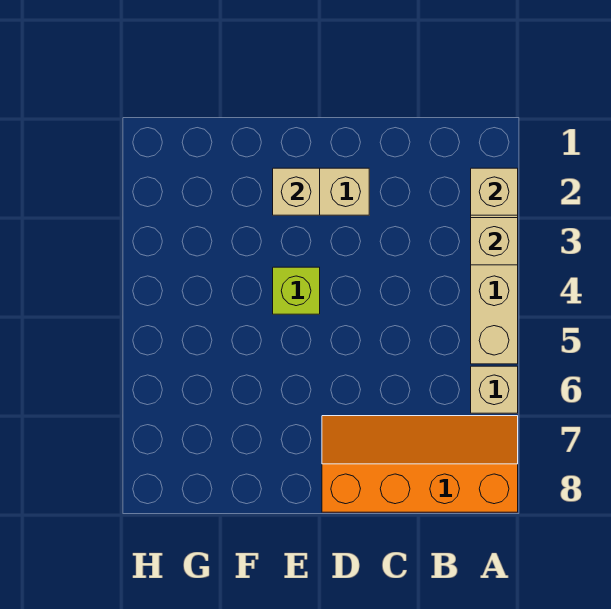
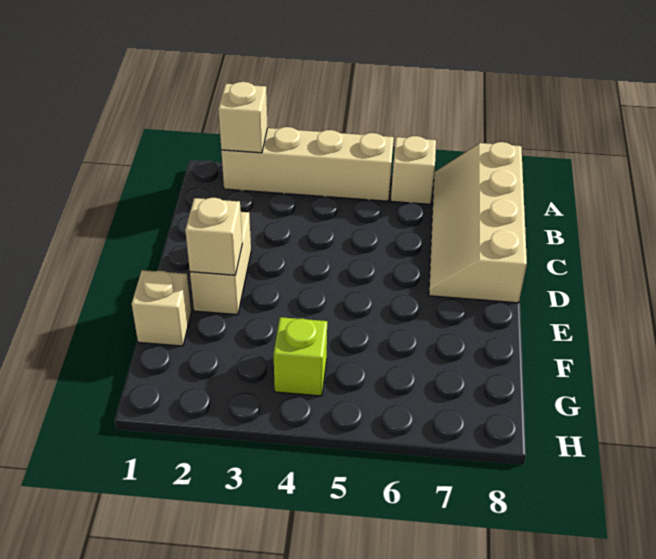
tan 1x1 brick [471,218,518,265] -> tan 1x1 brick moved to [132,270,191,346]
orange 2x4 slope [322,416,518,512] -> tan 2x4 slope [429,142,527,303]
lime 1x1 brick [273,267,320,314] -> lime 1x1 brick moved to [274,317,327,396]

